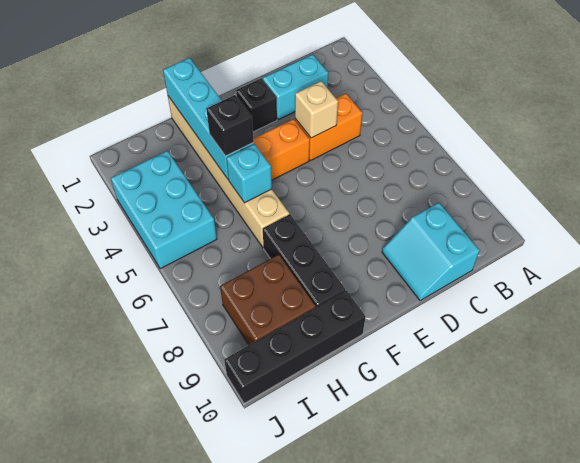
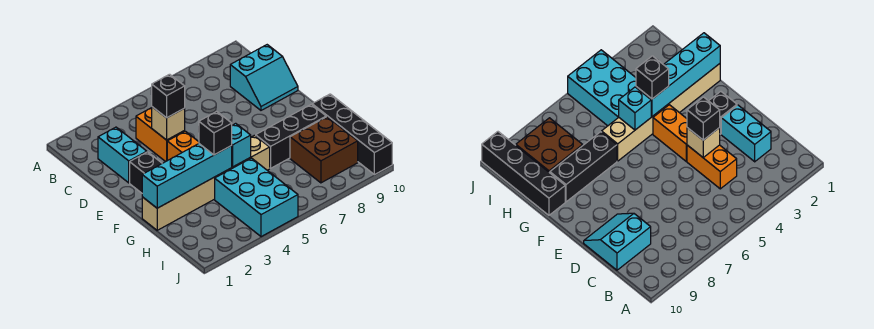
none -> black 1x1 brick [152,74,185,118]
cyan 2x3 brick [111,151,217,269] -> cyan 2x3 brick turned to [215,158,298,237]

